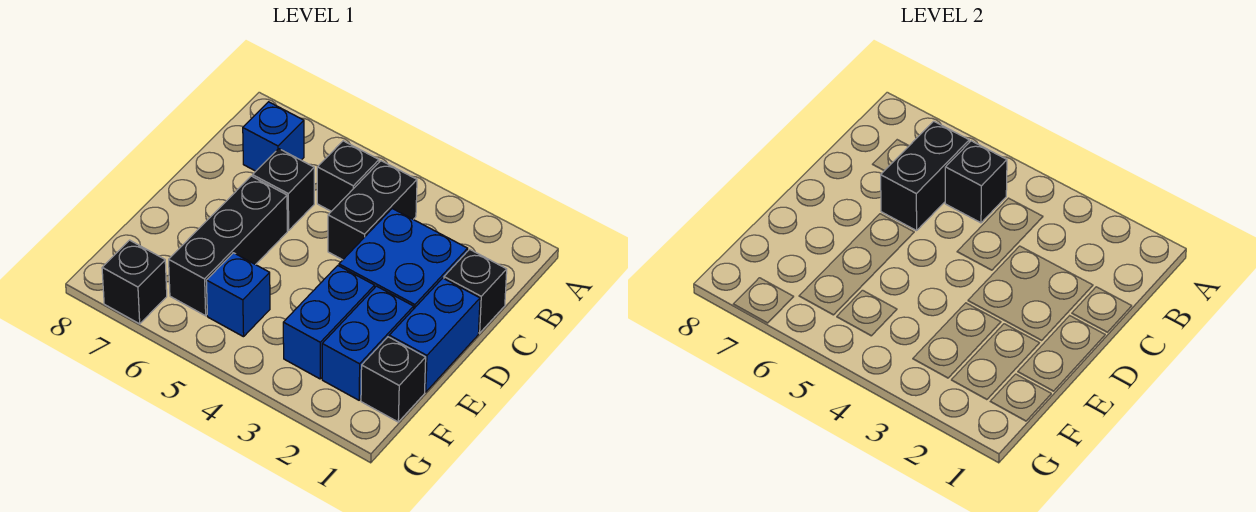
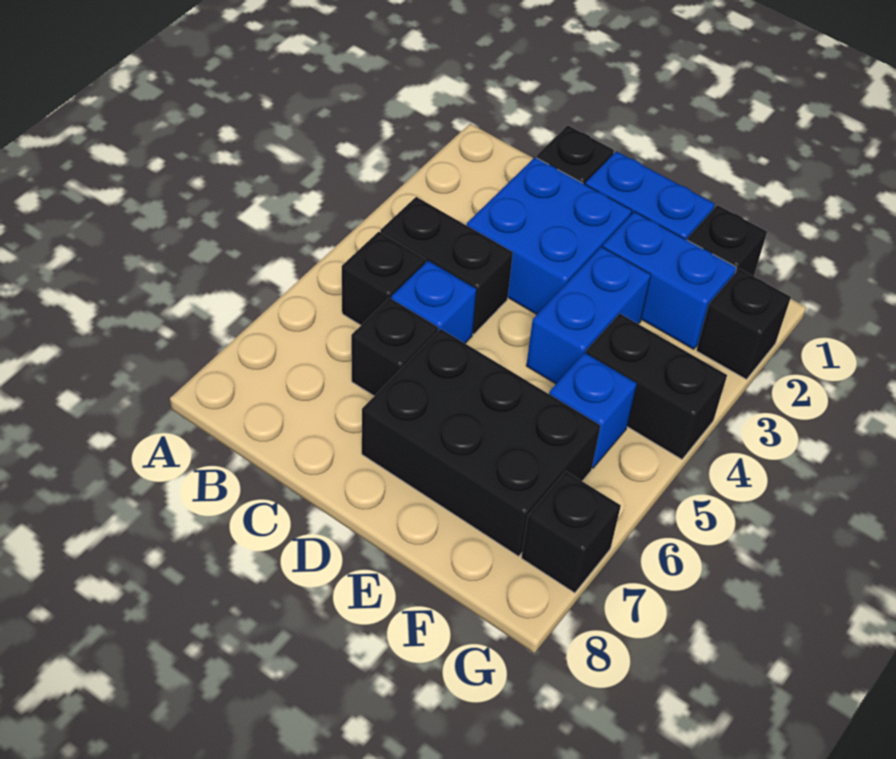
black 1x1 brick [945,141,1007,223] -> black 1x1 brick moved to [696,269,791,379]
black 1x2 brick [881,121,969,231] -> black 1x2 brick moved to [586,314,727,459]
blue 1x1 brick [243,102,304,171] -> blue 1x1 brick moved to [391,261,476,343]
black 1x3 brick [169,176,287,316] -> black 2x3 brick [362,329,601,556]
blue 1x2 brick [283,266,375,379] -> blue 1x2 brick turned to [526,247,651,384]

